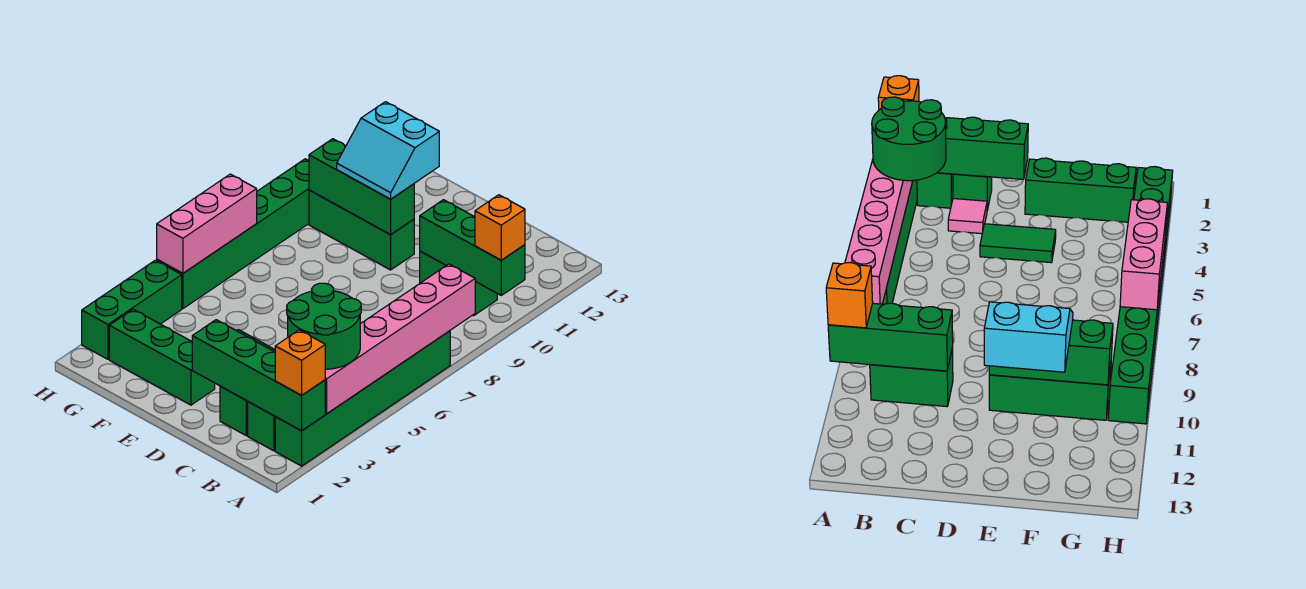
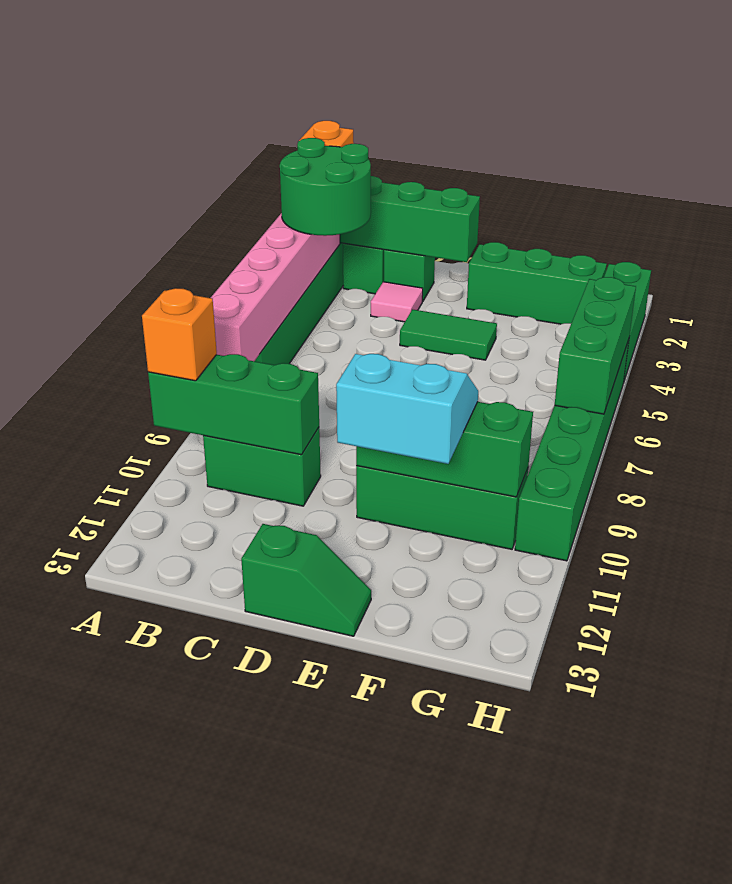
none -> green 1x2 slope [241,524,371,636]
pink 1x3 brick [157,174,257,273] -> green 1x3 brick [555,277,636,414]

